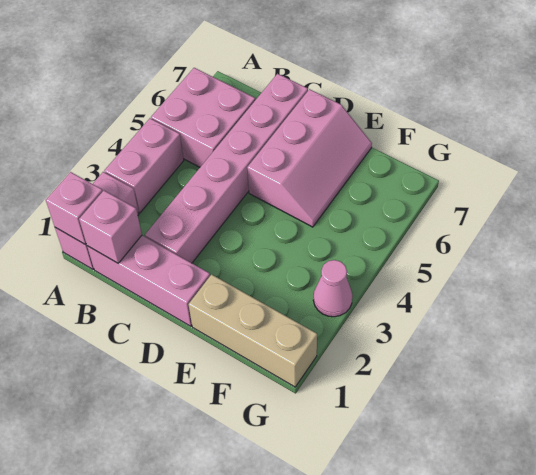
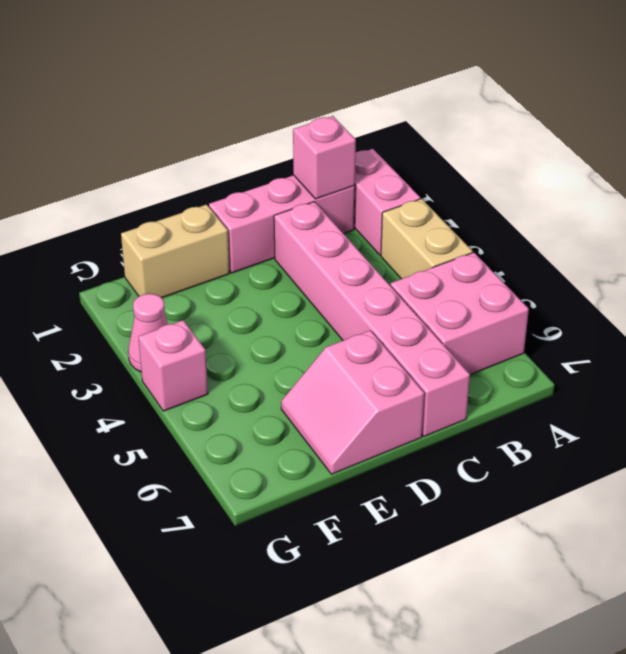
pink 1x1 brick [46,172,103,244] -> pink 1x1 brick moved to [138,320,208,411]
pink 1x2 brick [104,118,184,213] -> tan 1x2 brick [381,199,473,279]
pink 2x3 slope [247,89,372,227] -> pink 2x2 slope [281,330,424,474]
tan 1x3 brick [189,274,317,387] -> tan 1x2 brick [121,204,229,298]

